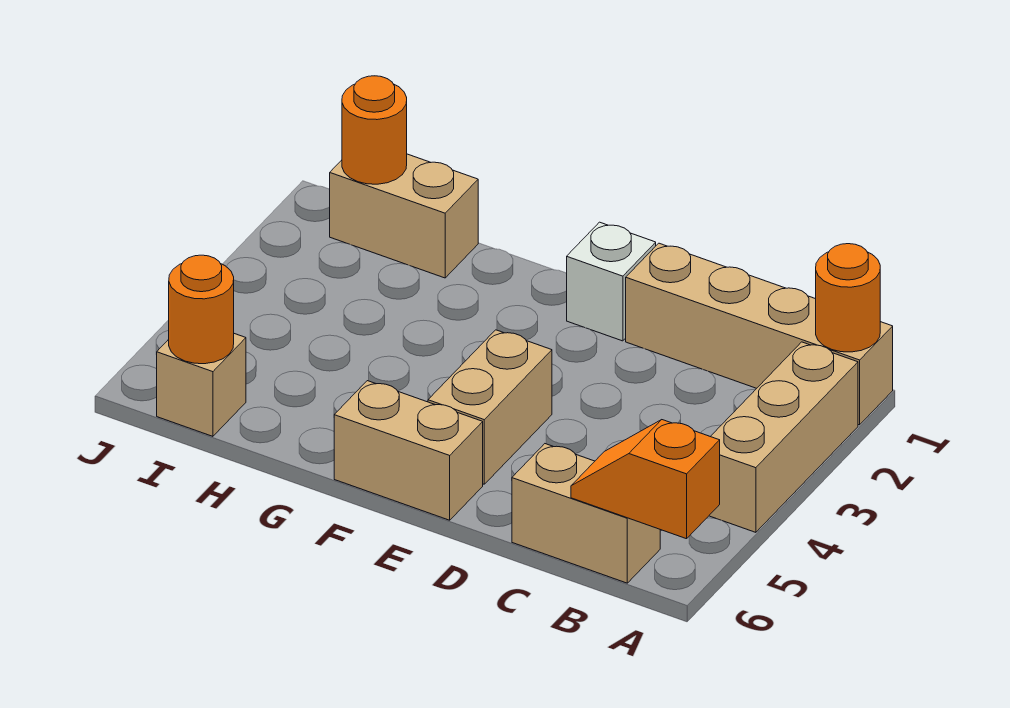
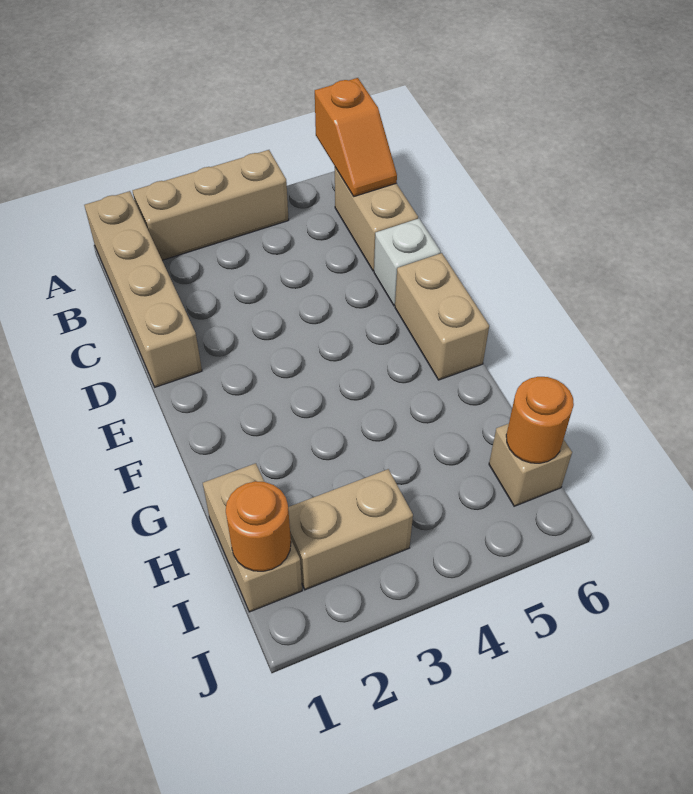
orange 1x1 round brick [816,244,880,352] -> none
white 1x1 brick [567,222,656,341] -> white 1x1 brick moved to [374,219,441,306]
tan 1x2 brick [428,330,552,484] -> tan 1x2 brick moved to [288,469,413,590]

